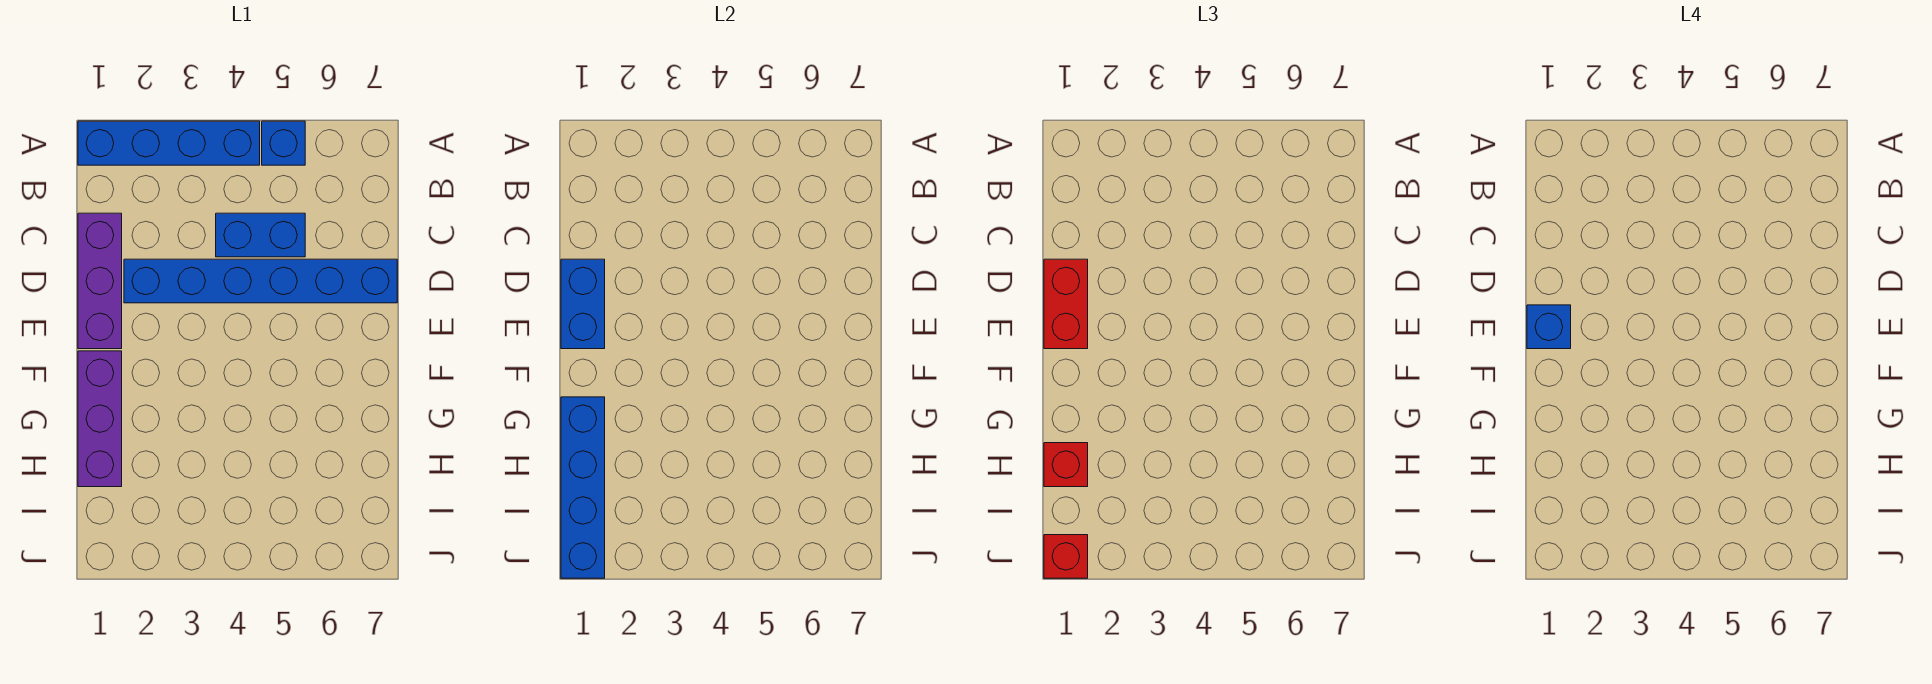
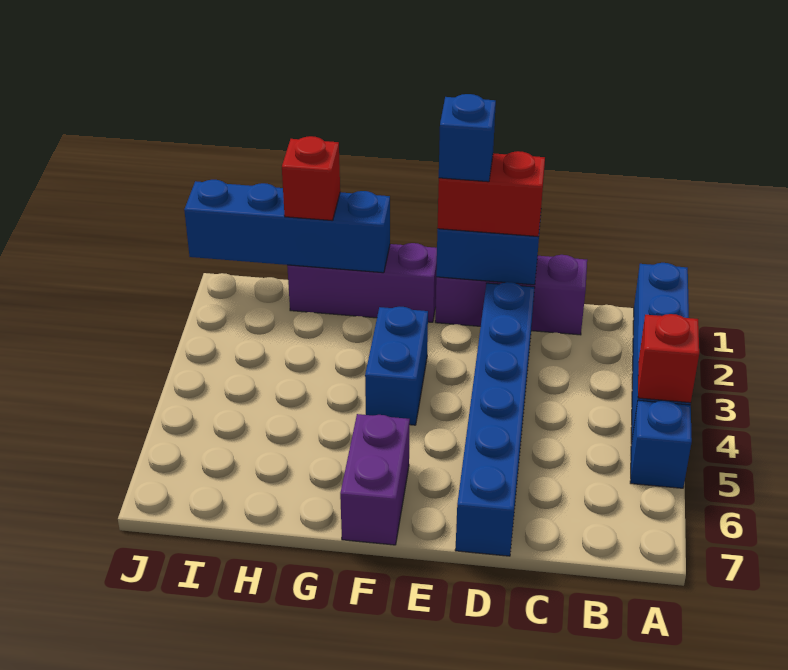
blue 1x2 brick [216,213,305,257] -> blue 1x2 brick moved to [365,307,428,425]
none -> purple 1x2 brick [340,414,410,545]
red 1x1 brick [1044,535,1088,578] -> red 1x1 brick moved to [638,314,699,403]

